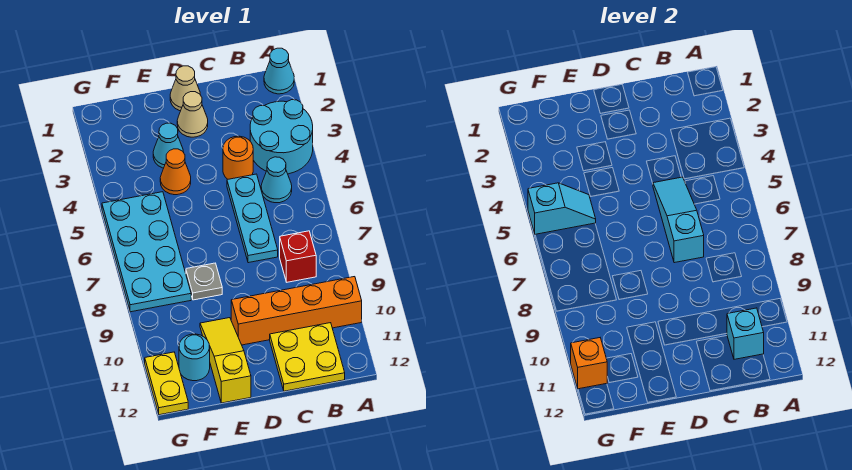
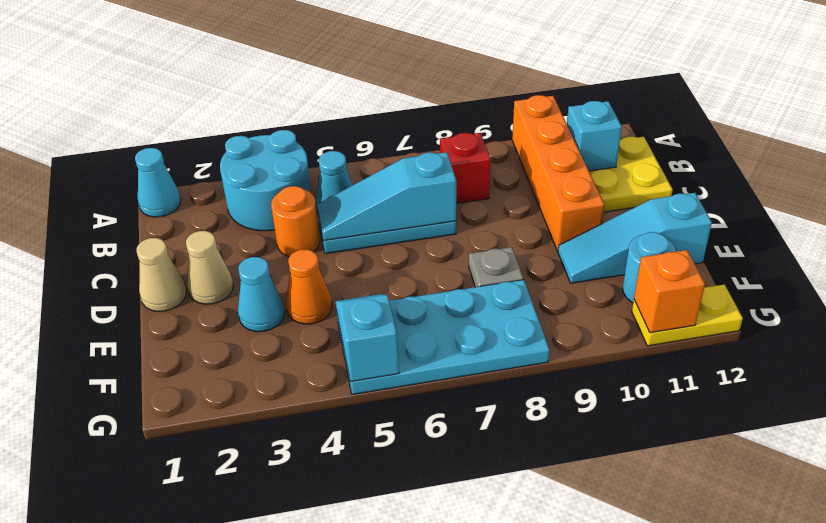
yellow 1x3 slope [200,318,251,403] -> cyan 1x3 slope [558,193,712,283]

